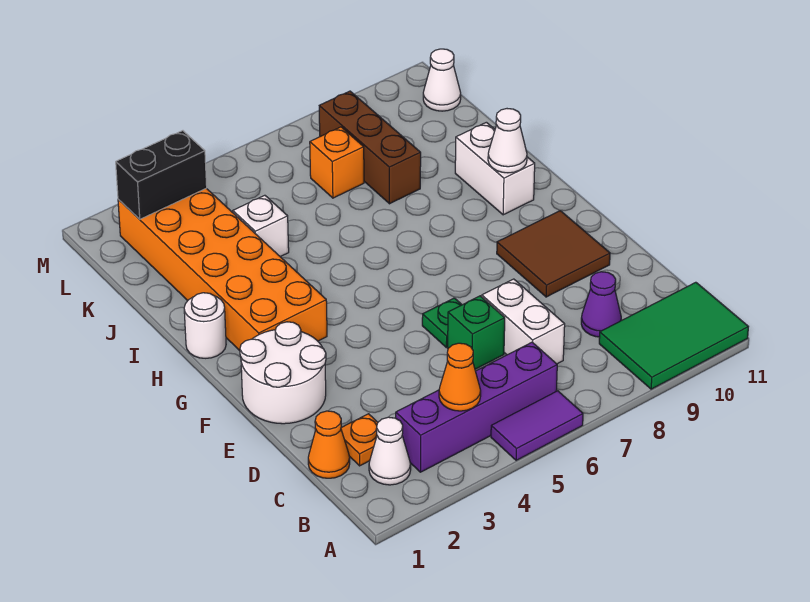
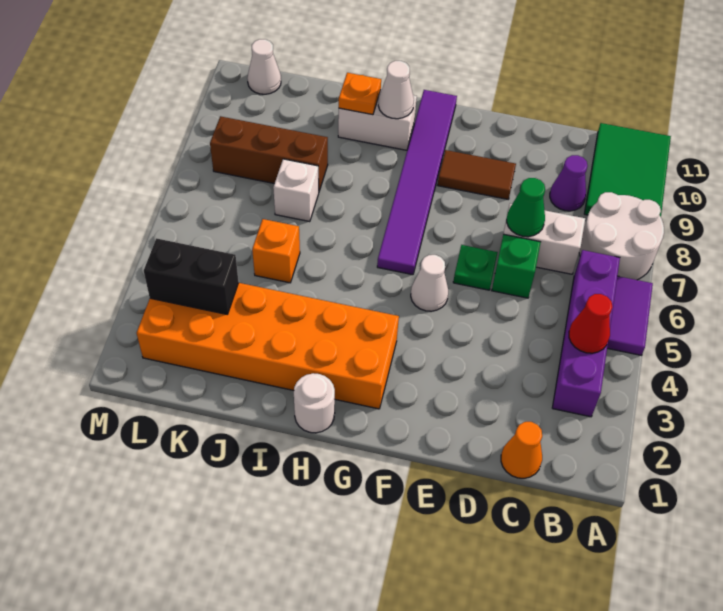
white 1x1 cone [369,417,411,485] -> white 1x1 cone moved to [411,255,448,311]
orange 1x1 cone [439,343,481,411] -> red 1x1 cone [569,294,613,353]
orange 1x1 plate [341,414,378,466] -> orange 1x1 plate moved to [339,73,381,115]
none -> green 1x1 cone [507,178,545,237]
white 2x2 round brick [240,322,326,424] -> white 2x2 round brick moved to [579,192,664,280]
brown 2x2 tile [497,211,610,297] -> brown 1x2 tile [438,150,516,199]
none -> purple 1x6 tile [377,90,457,275]
white 1x1 brick [233,195,289,257] -> white 1x1 brick moved to [273,159,319,222]
orange 1x1 brick [310,127,364,198] -> orange 1x1 brick moved to [252,219,300,283]
black 1x2 brick [116,131,207,219] -> black 1x2 brick turned to [144,238,239,314]

